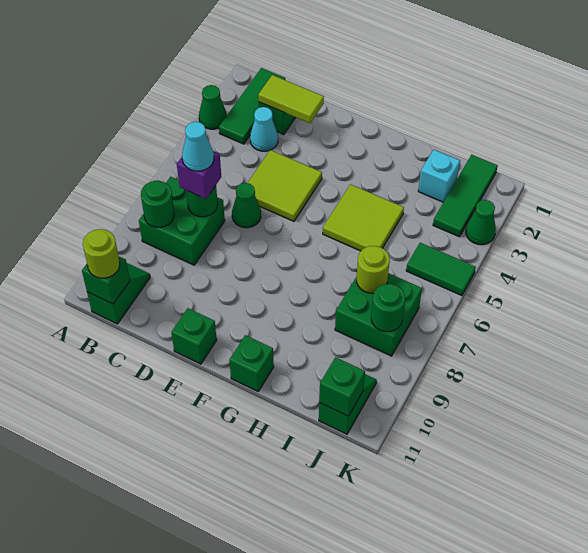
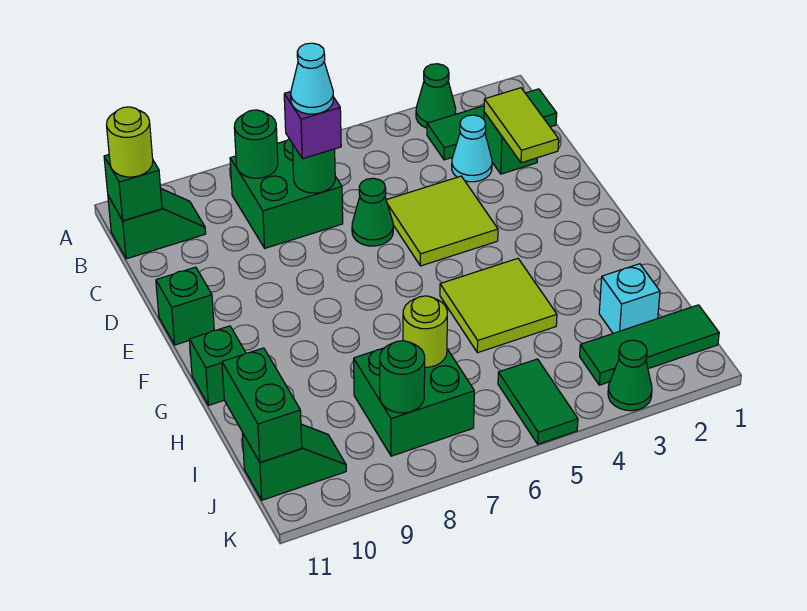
green 1x1 brick [319,357,365,416] -> green 1x2 brick [222,348,302,463]

